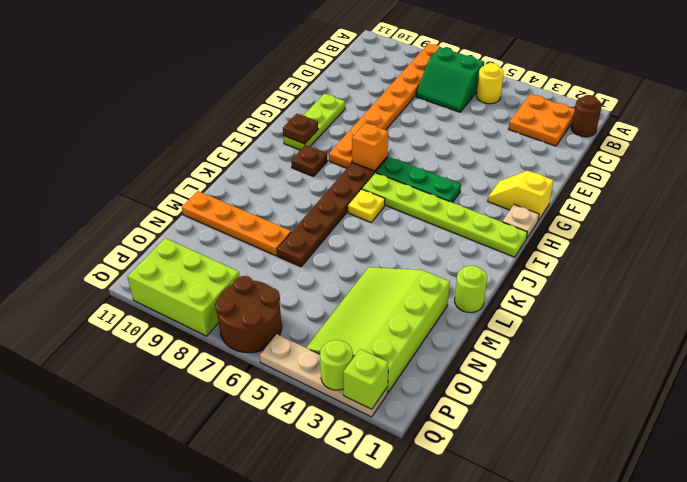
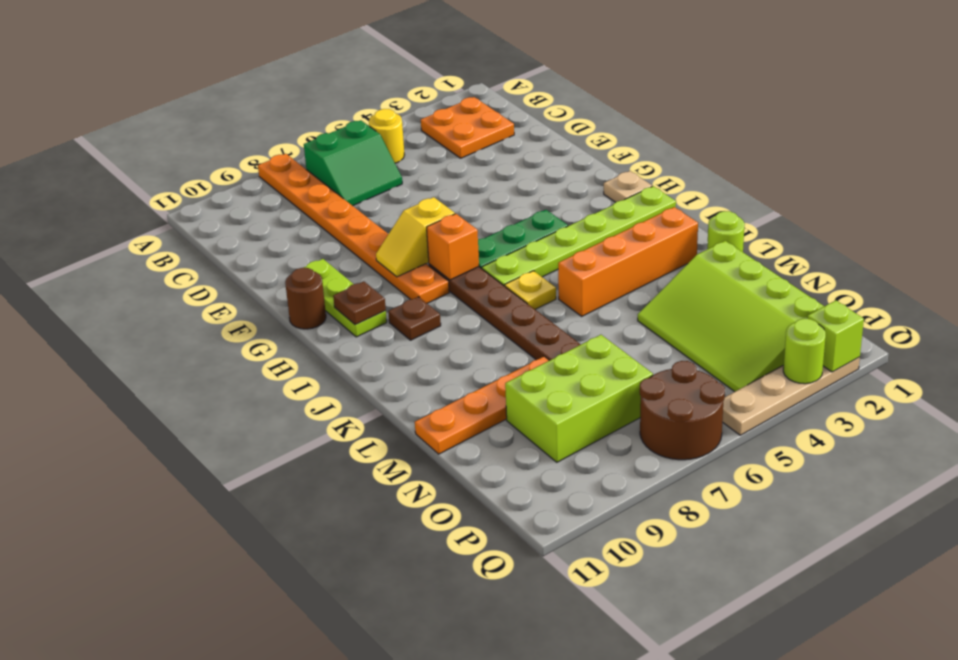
brown 1x1 round brick [571,95,602,137] -> brown 1x1 round brick moved to [285,267,326,329]
yellow 1x2 slope [488,171,554,221] -> yellow 1x2 slope moved to [376,197,455,277]
none -> orange 1x4 brick [558,207,698,316]
lime 2x3 brick [128,238,239,336] -> lime 2x3 brick moved to [505,335,653,462]

